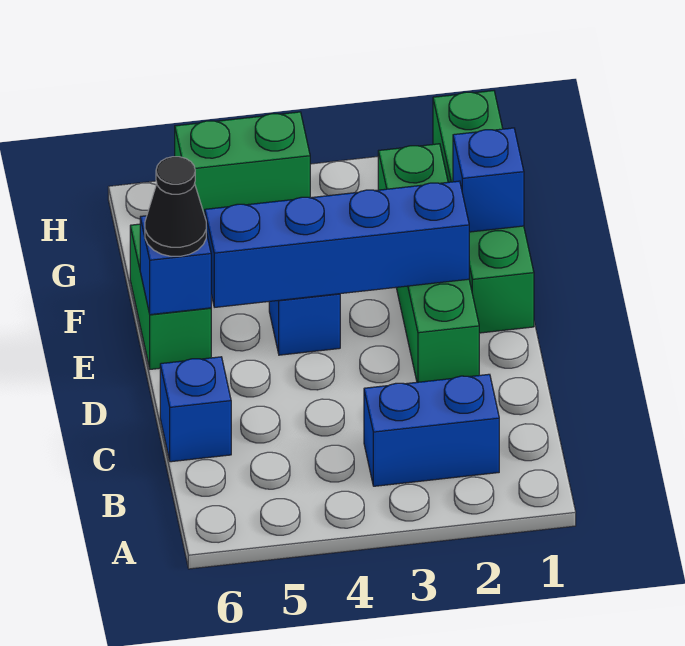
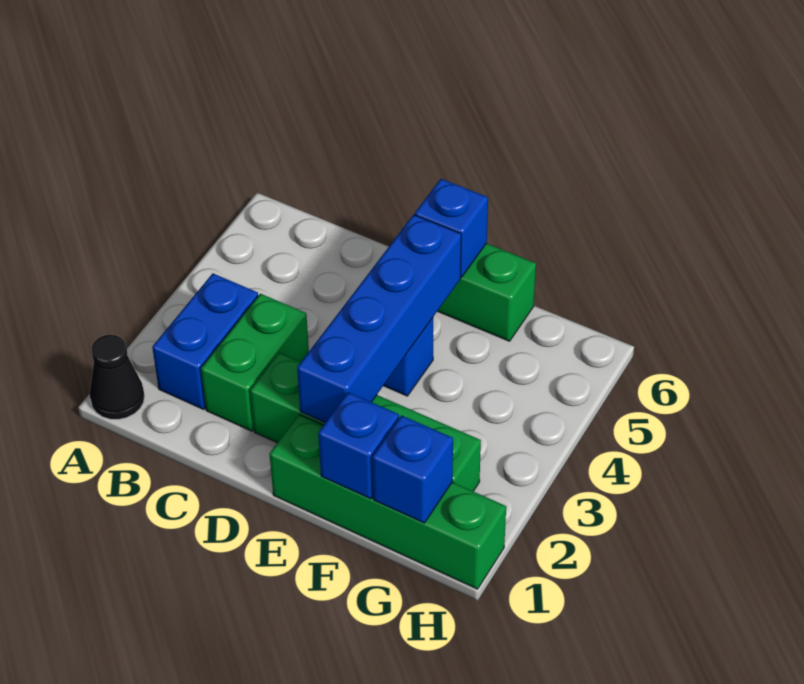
blue 1x1 brick [160,357,231,462] -> blue 1x1 brick moved to [372,415,453,523]
black 1x1 cone [145,157,206,256] -> black 1x1 cone moved to [89,335,145,419]
green 1x2 brick [175,112,310,215] -> green 1x2 brick moved to [201,294,309,431]

